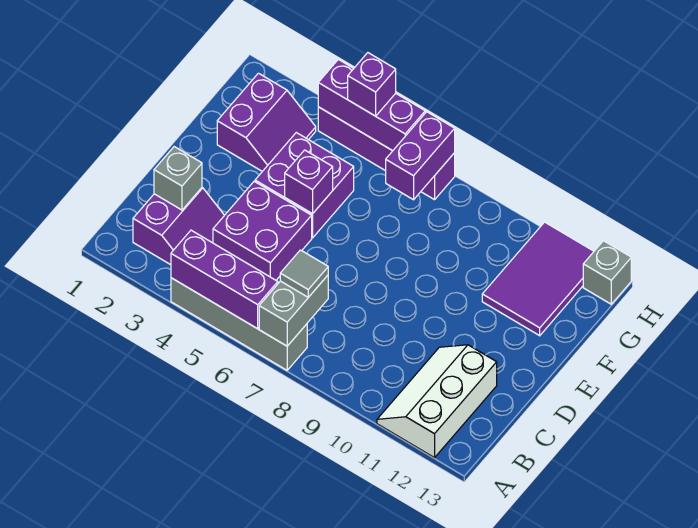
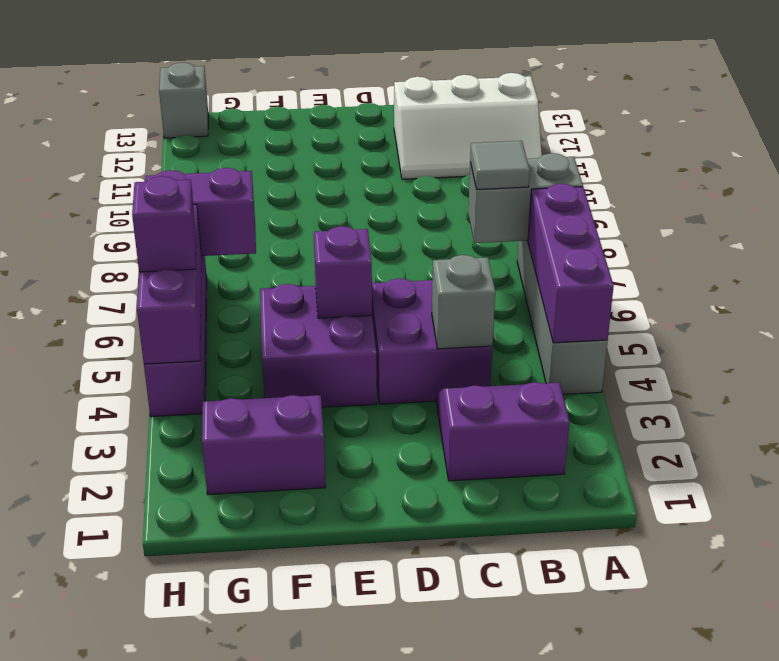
grey 1x1 brick [154,147,202,210] -> grey 1x1 brick moved to [432,255,495,349]
purple 2x3 tile [482,222,594,336] -> none

